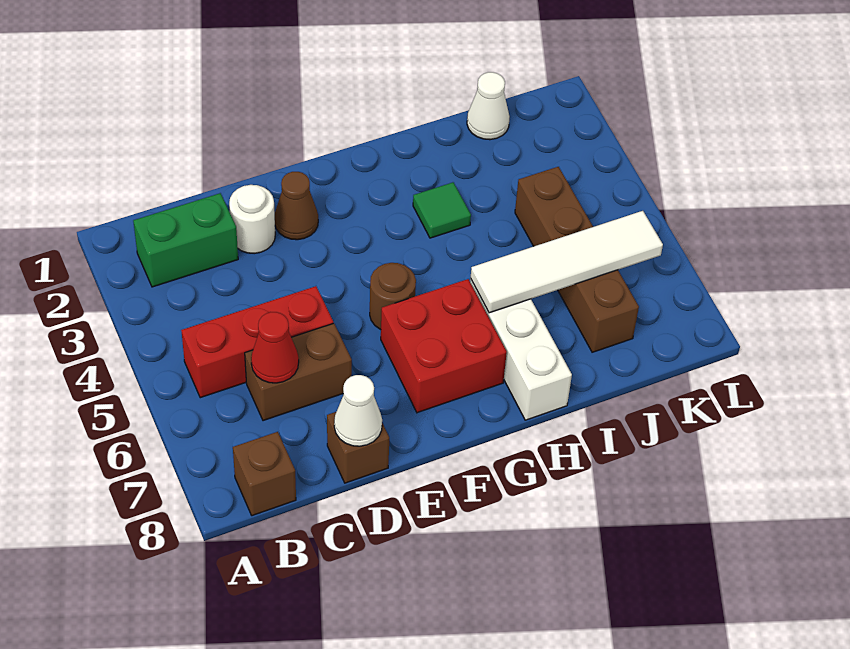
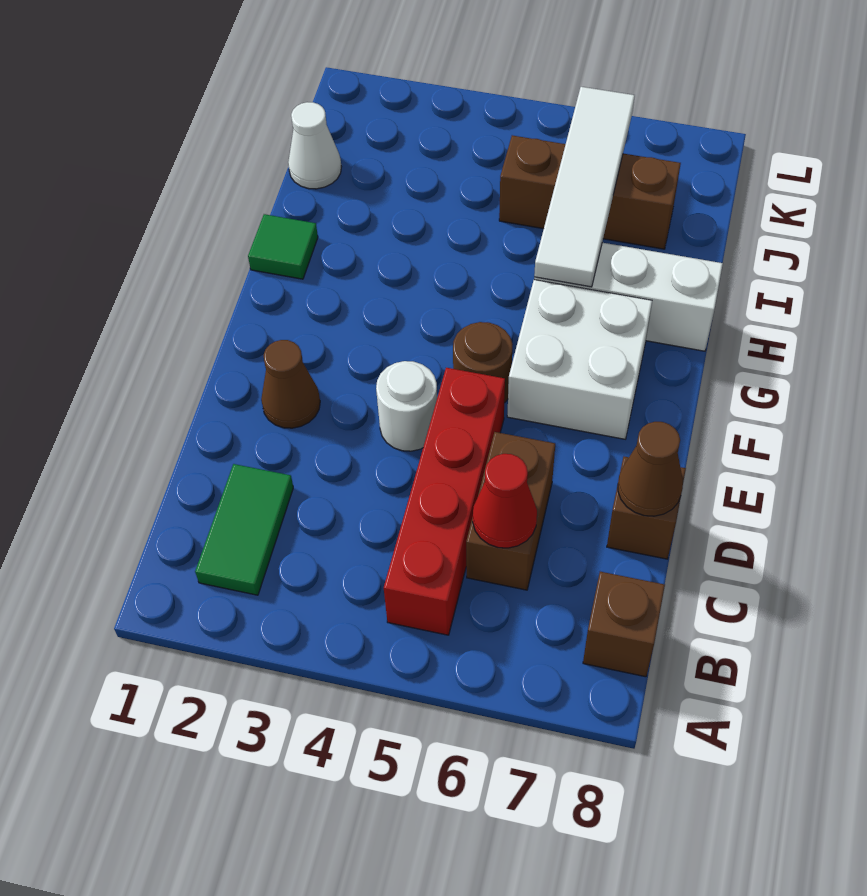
green 1x2 brick [133,193,238,287] -> green 1x2 tile [195,464,293,595]
red 1x3 brick [181,286,333,398] -> red 1x4 brick [384,368,505,635]
white 1x1 round brick [229,185,275,254] -> white 1x1 round brick moved to [376,361,437,451]
white 1x1 cone [334,375,382,446] -> brown 1x1 cone [618,422,683,516]
red 2x2 brick [381,279,507,413] -> white 2x2 brick [507,280,652,439]
green 1x1 tile [413,182,471,238] -> green 1x1 tile moved to [248,214,318,279]
brown 1x4 brick [515,167,639,352] -> brown 1x3 brick [499,135,681,249]

